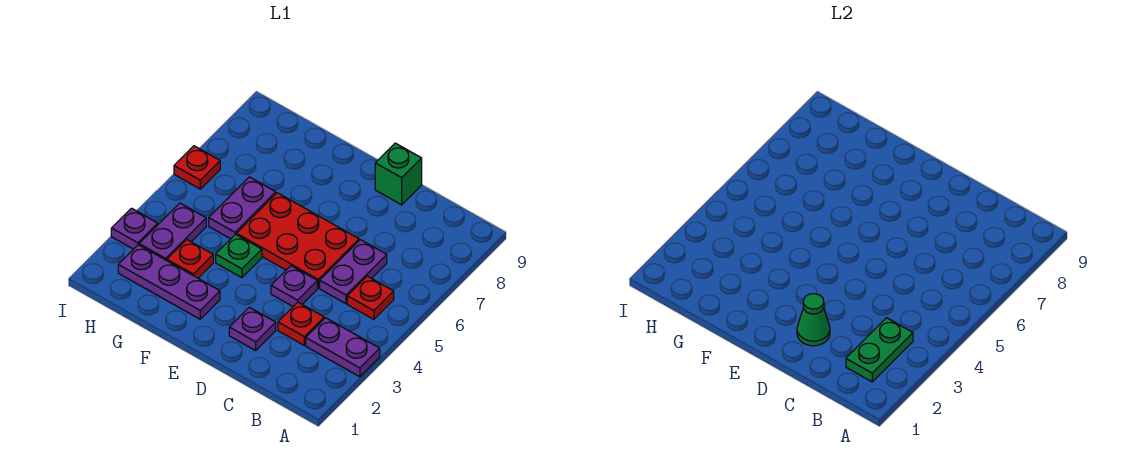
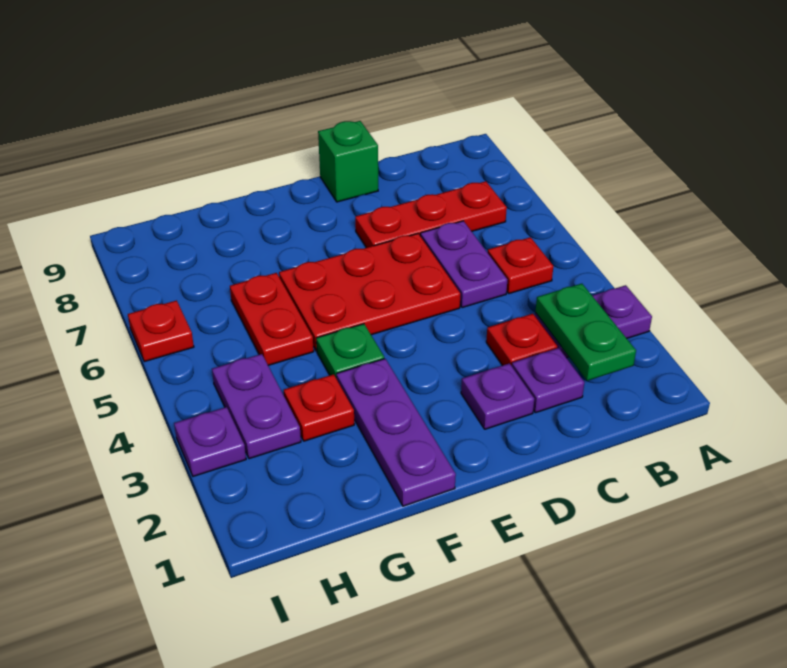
none -> red 1x3 plate [355,181,507,248]
green 1x1 cone [797,294,830,346] -> none
purple 1x1 plate [271,266,317,306] -> purple 1x1 plate moved to [512,348,584,413]
purple 1x3 plate [118,245,220,319] -> purple 1x3 plate turned to [336,359,456,506]
purple 1x2 plate [209,177,276,239] -> red 1x2 plate [230,273,314,365]

